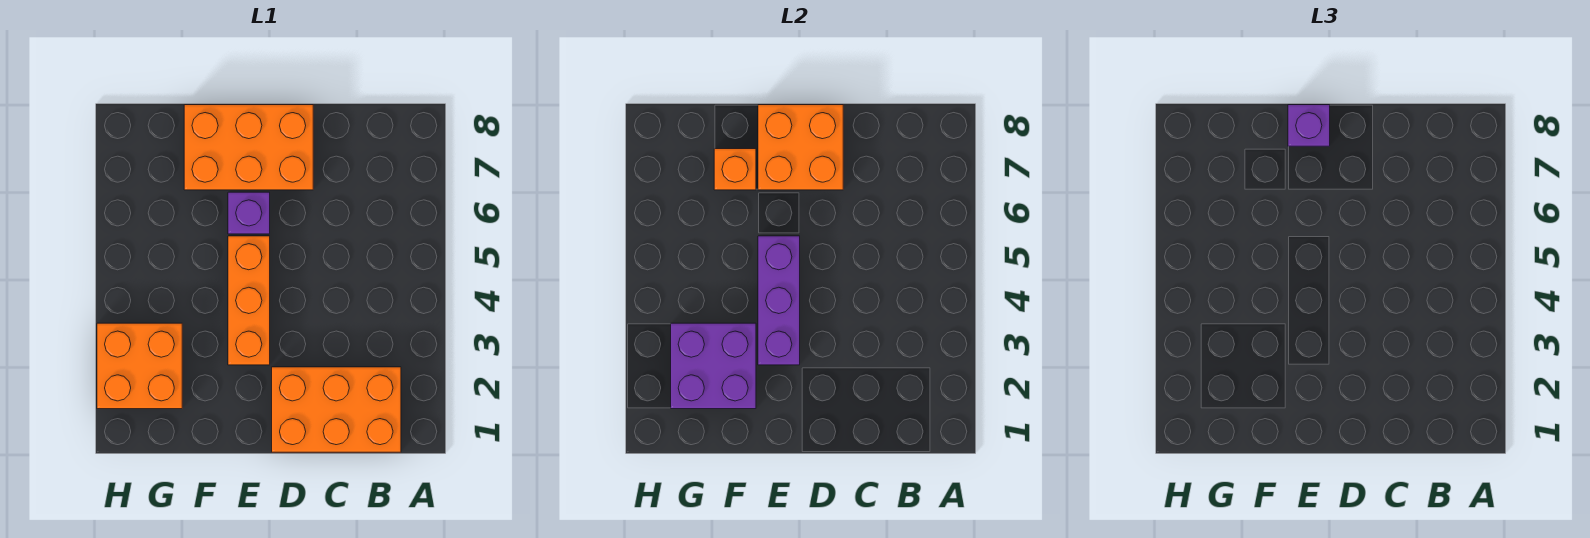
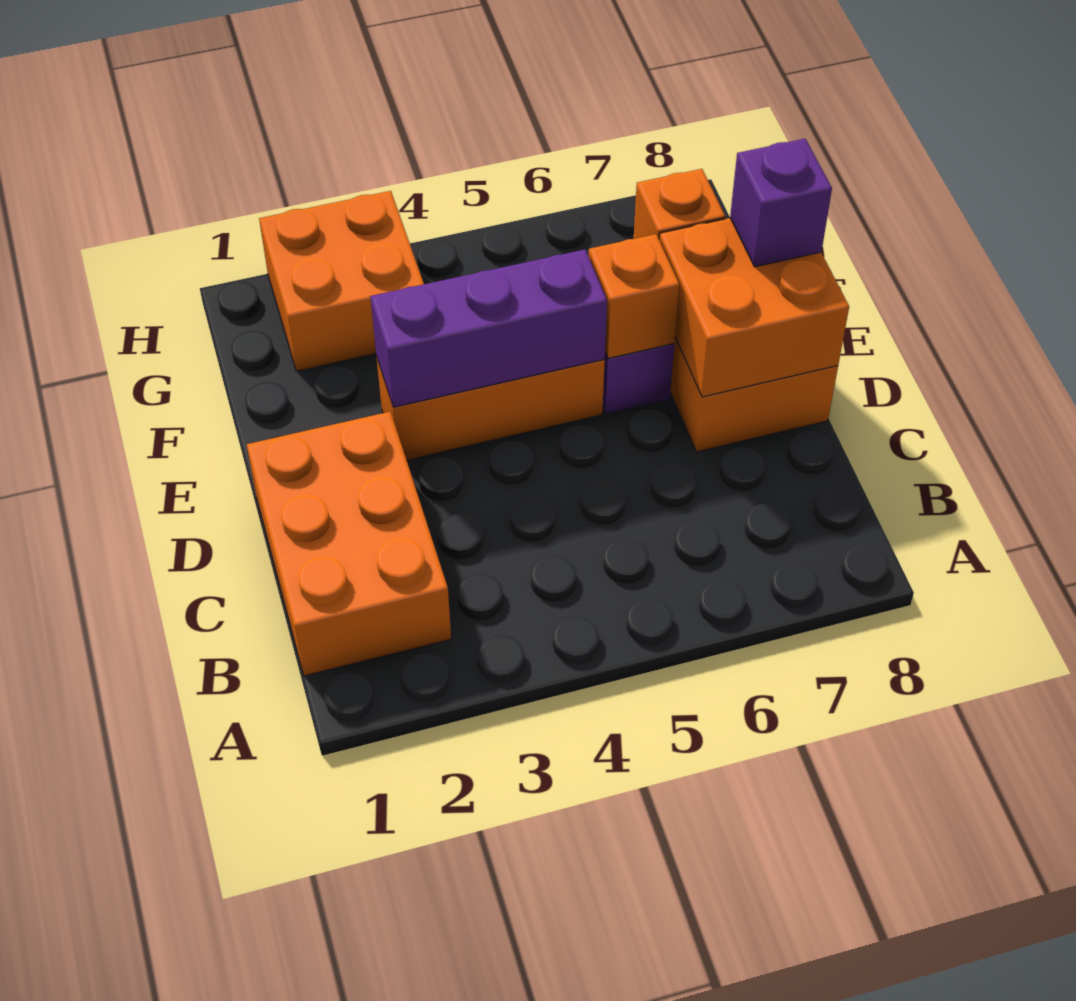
none -> orange 1x1 brick [589,234,679,358]
purple 2x2 brick [671,323,756,409] -> none

